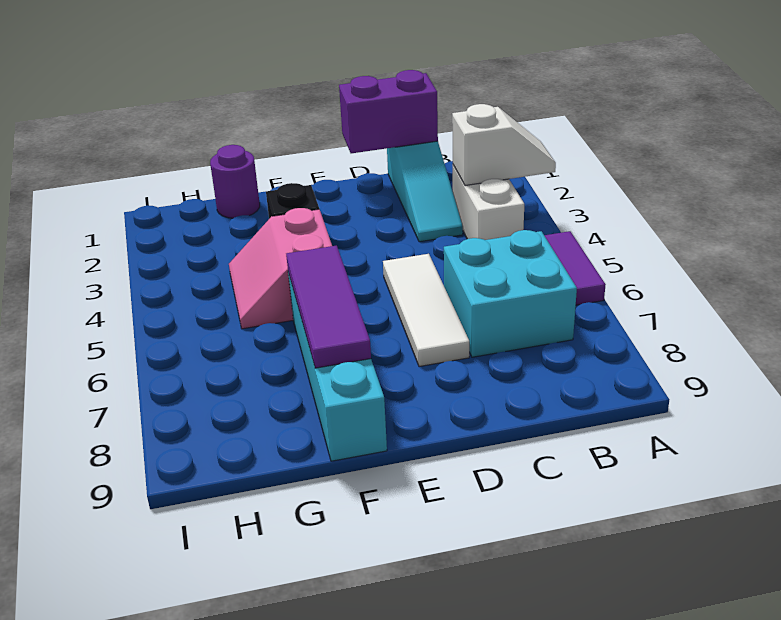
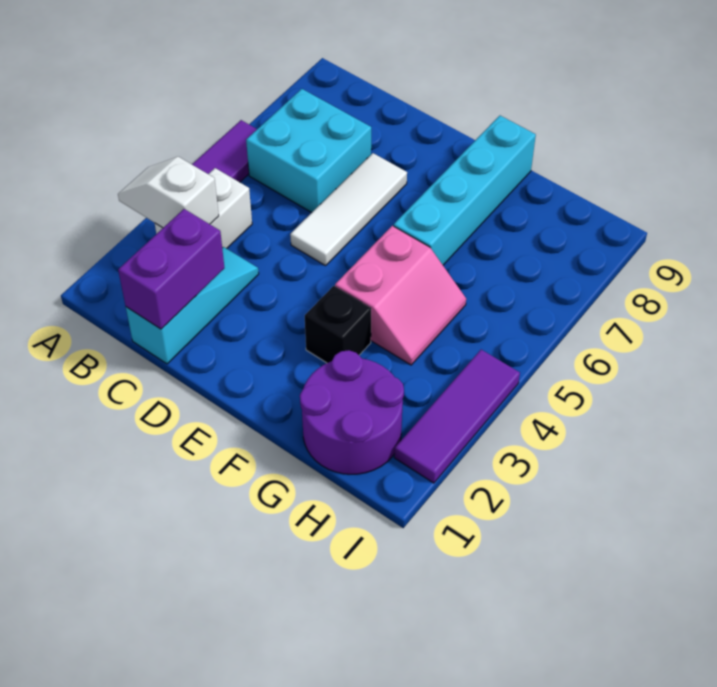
purple 1x2 brick [339,70,438,153] -> purple 1x2 brick turned to [118,209,224,329]
purple 1x3 tile [286,246,371,368] -> purple 1x3 tile moved to [394,350,520,483]
purple 1x1 round brick [210,145,260,218] -> purple 2x2 round brick [300,350,404,474]

